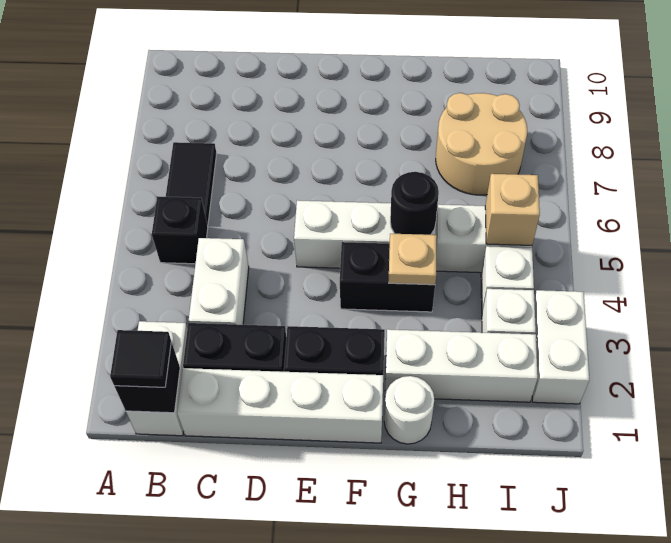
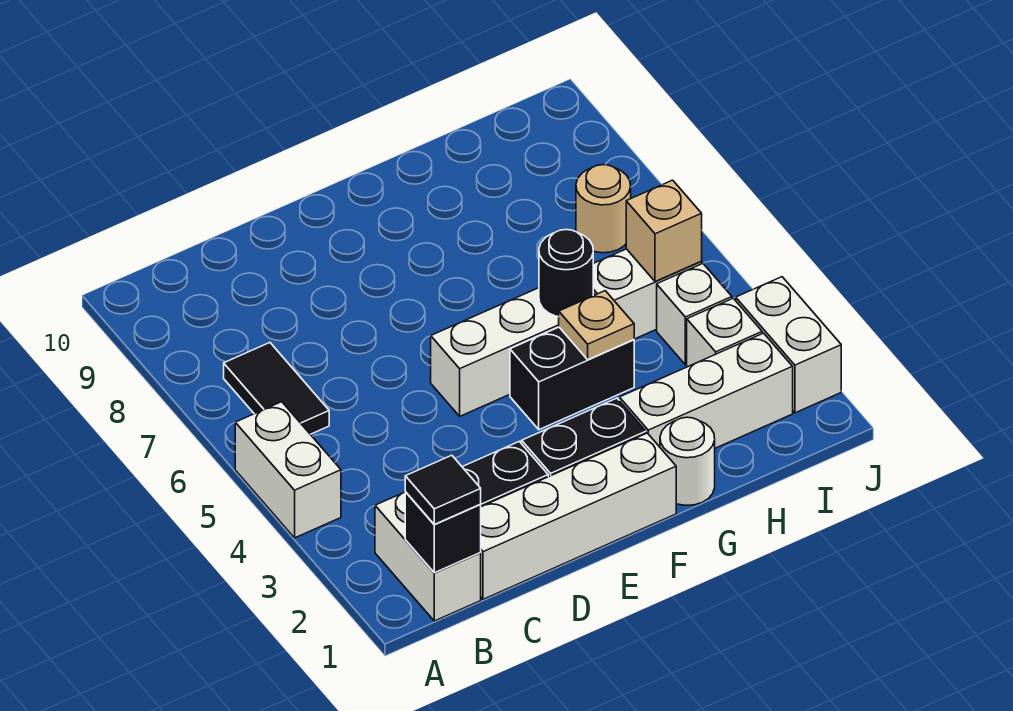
black 1x1 brick [152,197,208,264] -> none
white 1x2 brick [189,238,249,325] -> white 1x2 brick moved to [235,402,341,538]
tan 2x2 round brick [436,93,527,195] -> tan 1x1 round brick [576,165,631,253]

